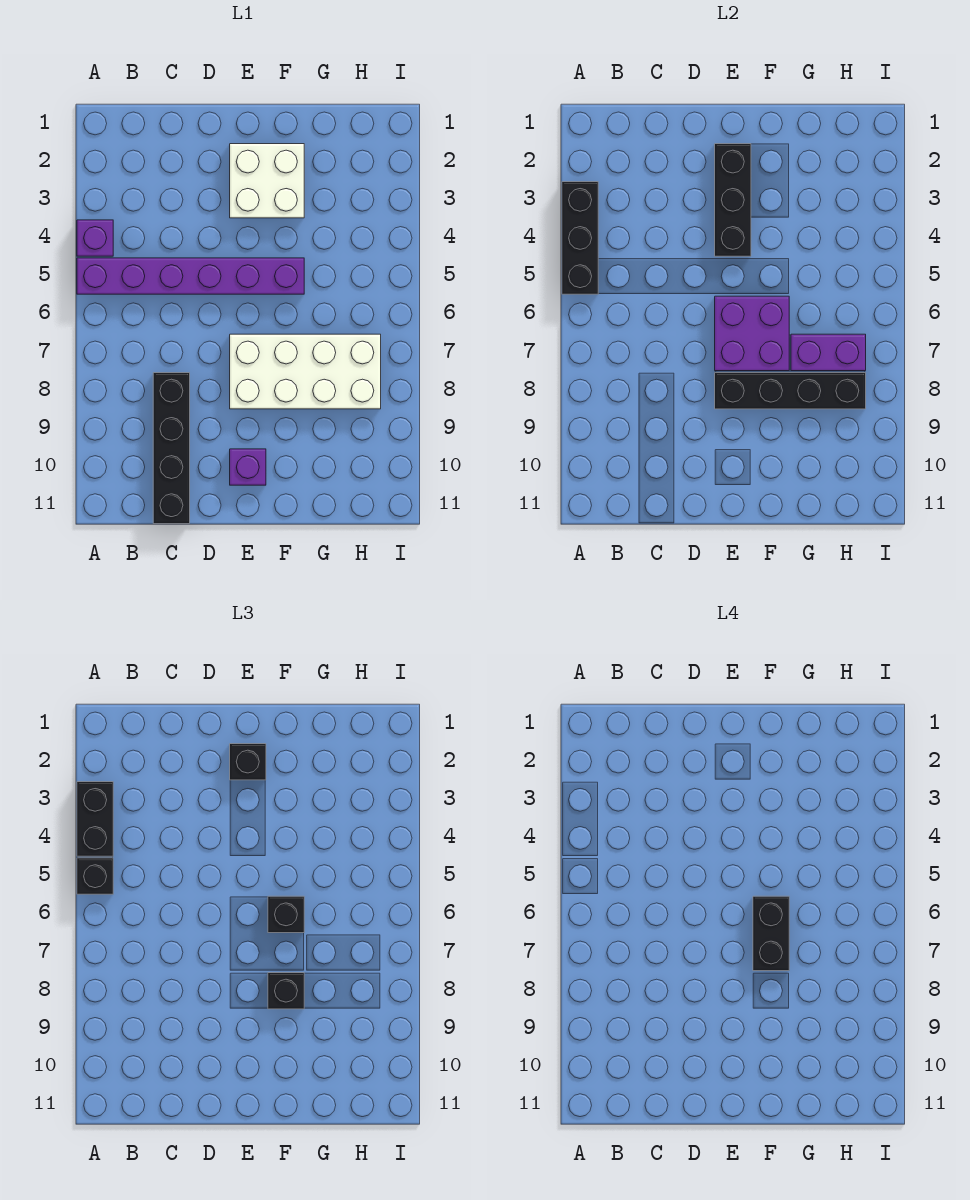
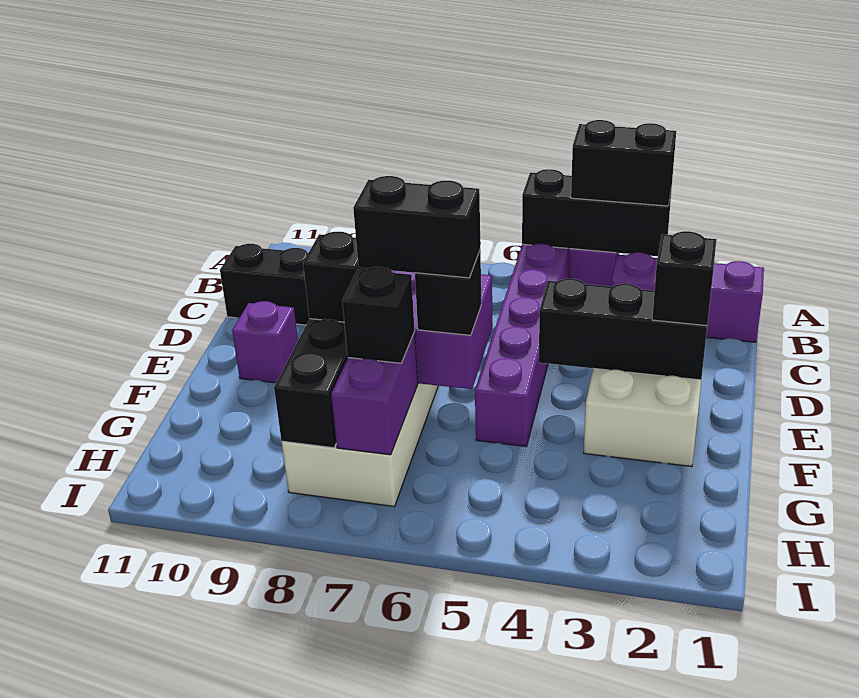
black 1x1 brick [77,858,113,894] -> black 1x1 brick moved to [342,267,415,363]
none -> purple 1x3 brick [612,252,764,342]

